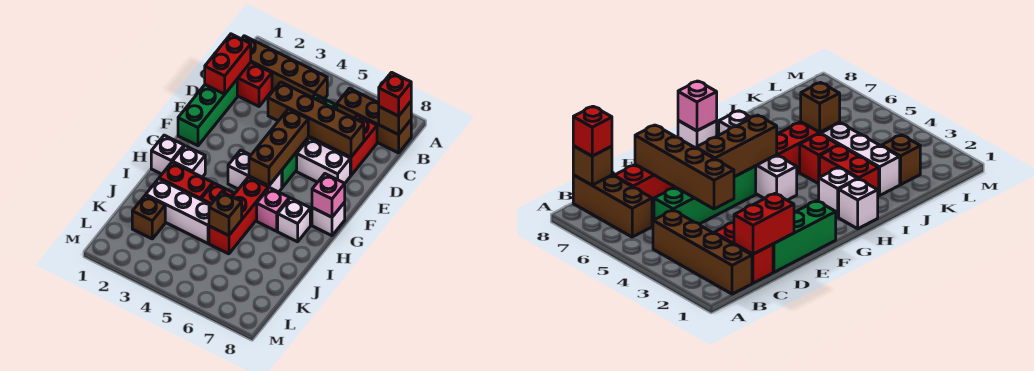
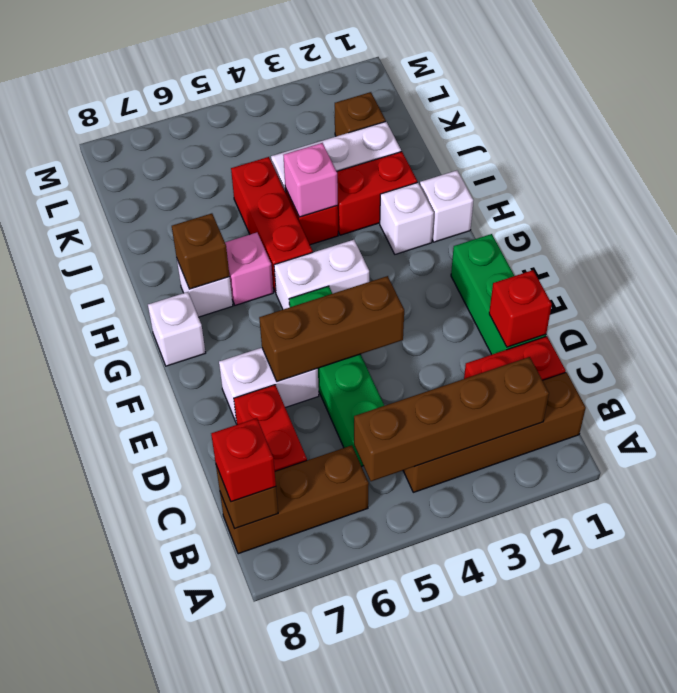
red 1x2 brick [205,34,251,94] -> red 1x1 brick [489,270,552,347]
brown 1x4 brick [268,82,364,157] -> brown 1x4 brick moved to [354,357,549,481]
brown 1x3 brick [249,109,308,186] -> brown 1x3 brick turned to [259,276,404,382]
pink 1x1 brick [312,174,345,217] -> pink 1x1 brick moved to [283,143,338,217]
brown 1x1 brick [209,192,242,236] -> brown 1x1 brick moved to [172,213,230,289]

